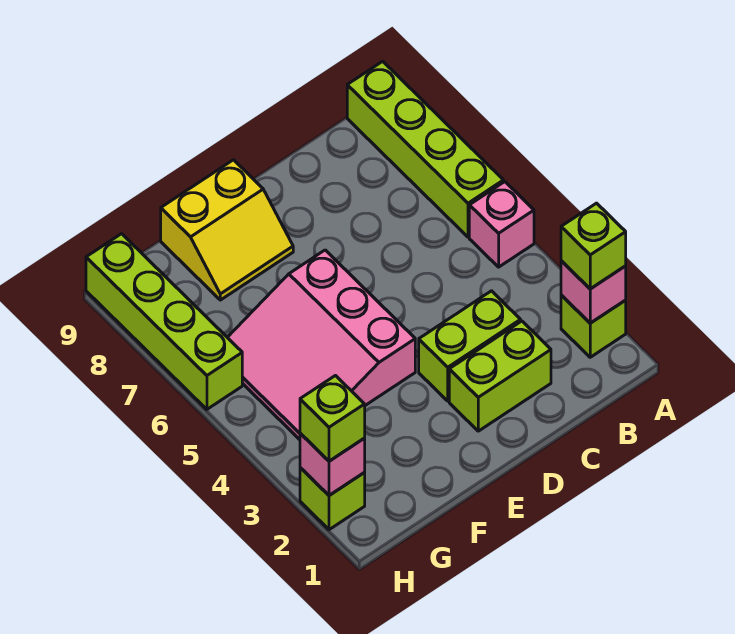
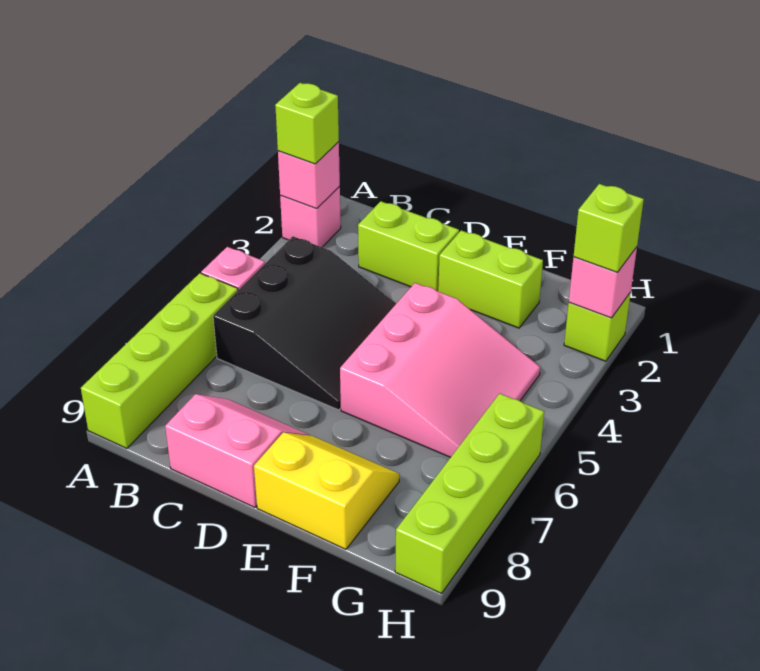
lime 1x1 brick [561,295,626,357] -> pink 1x1 brick [280,187,341,247]
none -> black 3x3 slope [213,236,396,410]
lime 1x2 brick [419,291,521,401] -> lime 1x2 brick moved to [438,230,543,328]
none -> pink 2x2 slope [165,394,310,508]

